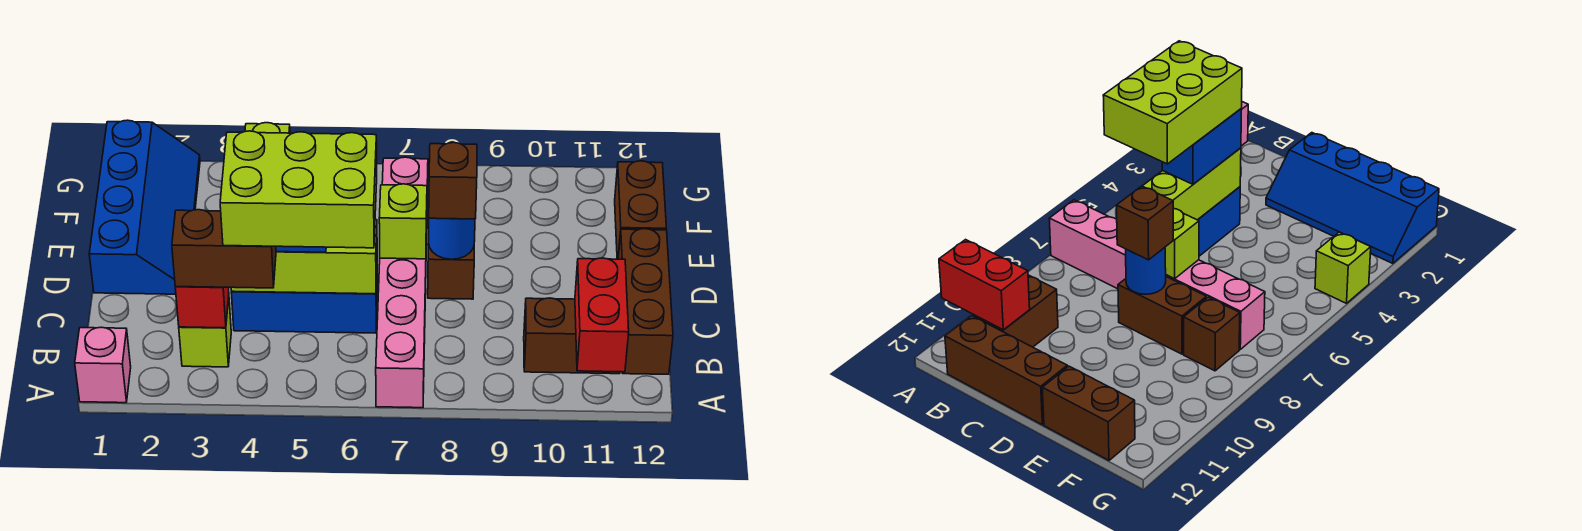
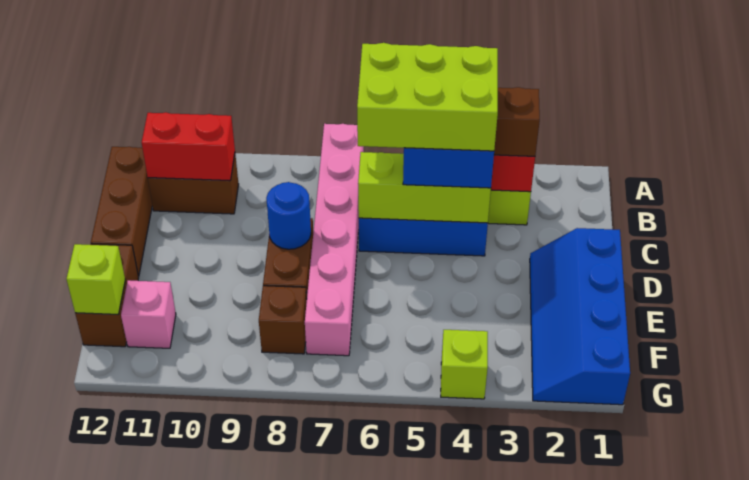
pink 1x1 brick [75,327,131,403] -> pink 1x1 brick moved to [121,280,176,348]
red 1x2 brick [575,258,629,372] -> red 1x2 brick turned to [142,112,235,181]
lime 1x1 brick [379,184,427,259] -> lime 1x1 brick moved to [66,244,125,315]
brown 1x1 brick [429,143,477,219] -> none

